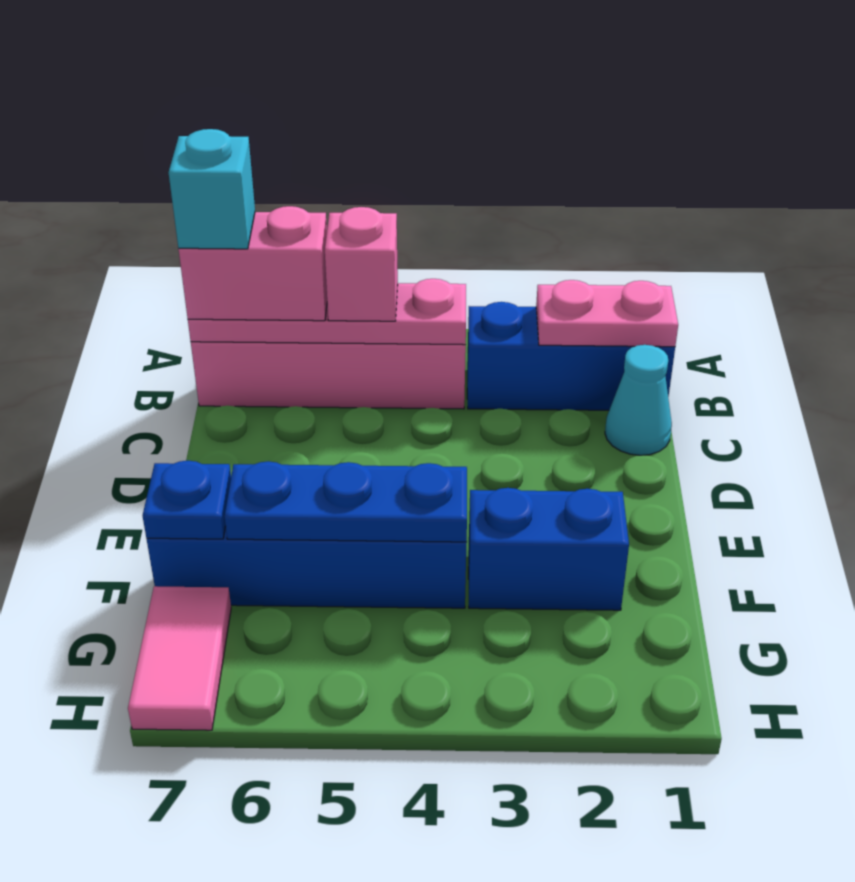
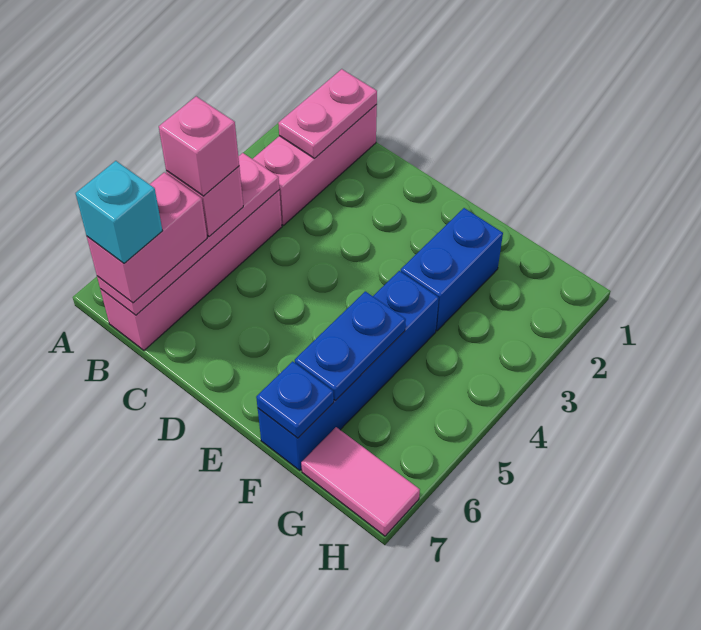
blue 1x3 brick [467,302,675,410] -> pink 1x3 brick [253,105,377,225]
none -> pink 1x1 brick [159,96,239,196]
cyan 1x1 cone [605,345,672,455] -> none
blue 1x3 plate [224,461,467,542] -> blue 1x2 plate [295,291,406,401]

